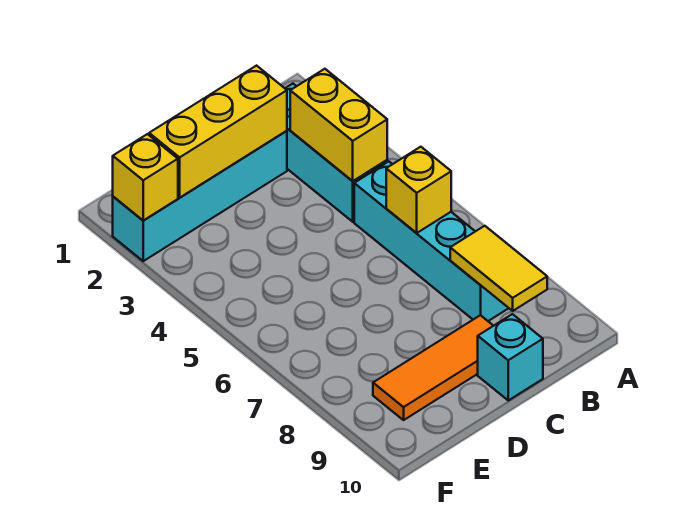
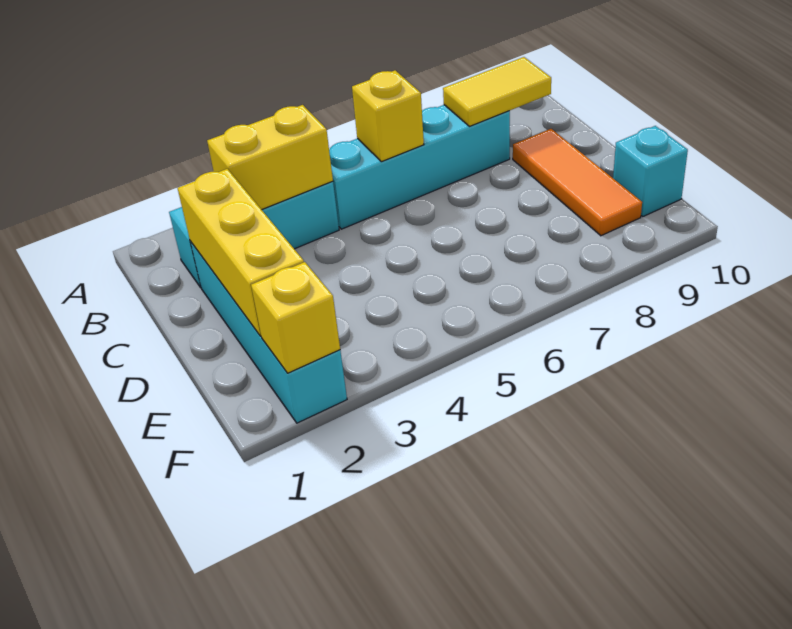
cyan 1x1 brick [478,314,543,400] -> cyan 1x1 brick moved to [613,126,688,216]

